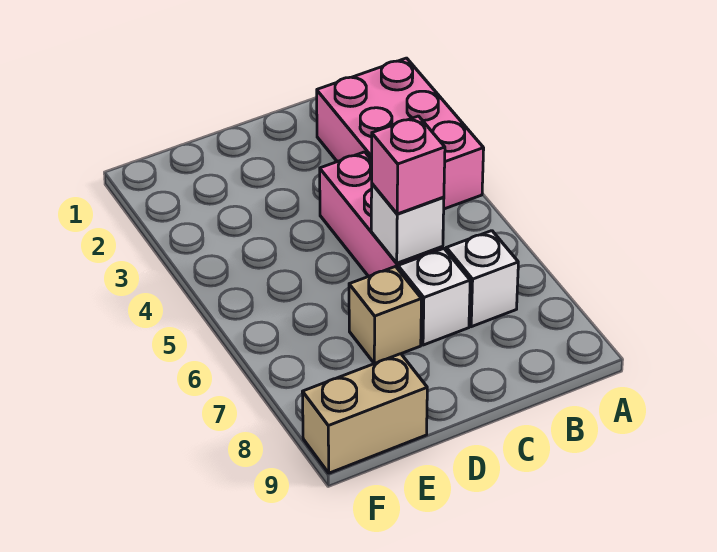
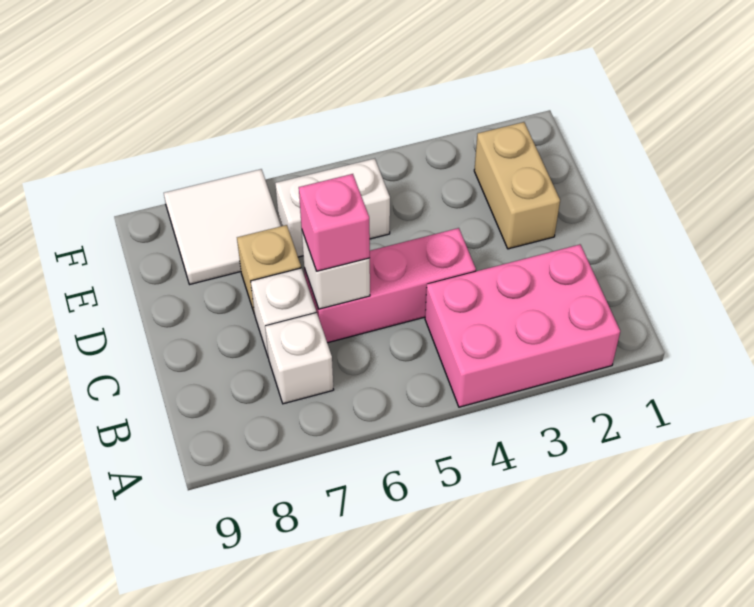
none -> white 1x2 brick [275,159,390,257]
none -> white 2x2 tile [164,169,281,284]
tan 1x2 brick [302,354,427,473] -> tan 1x2 brick moved to [474,122,560,249]

